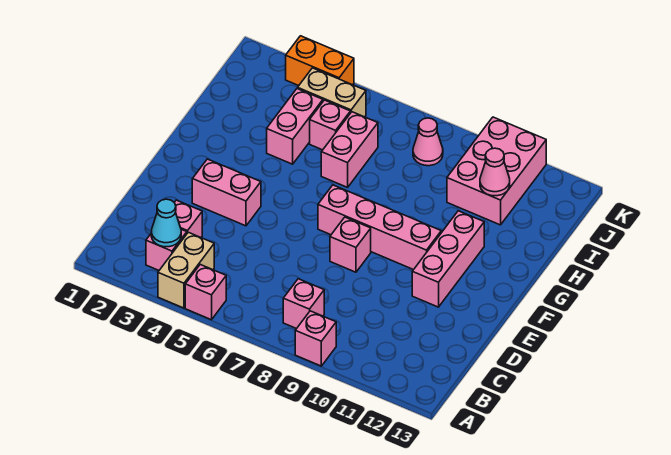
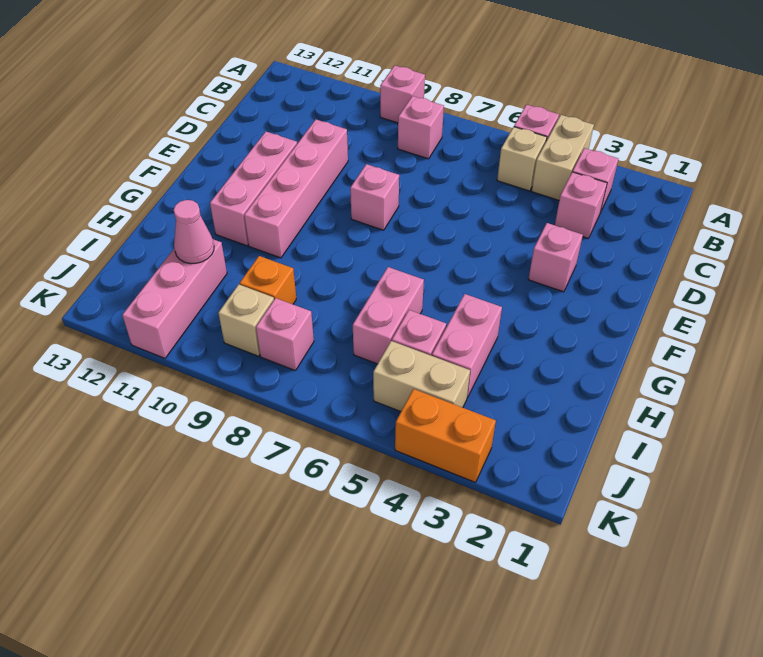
cyan 1x1 cone [151,199,181,247] -> none
none -> tan 1x1 brick [497,127,547,191]
pink 1x2 brick [192,159,261,226] -> pink 1x1 brick [528,223,583,292]
pink 1x4 brick [318,185,441,270] -> pink 1x4 brick turned to [244,120,348,258]
none -> orange 1x1 brick [240,256,296,304]
pink 2x3 brick [447,117,546,225] -> pink 1x3 brick [122,239,227,358]
pink 1x1 cone [413,118,443,166] -> pink 1x1 brick [256,298,314,371]
none -> tan 1x1 brick [218,284,274,356]

